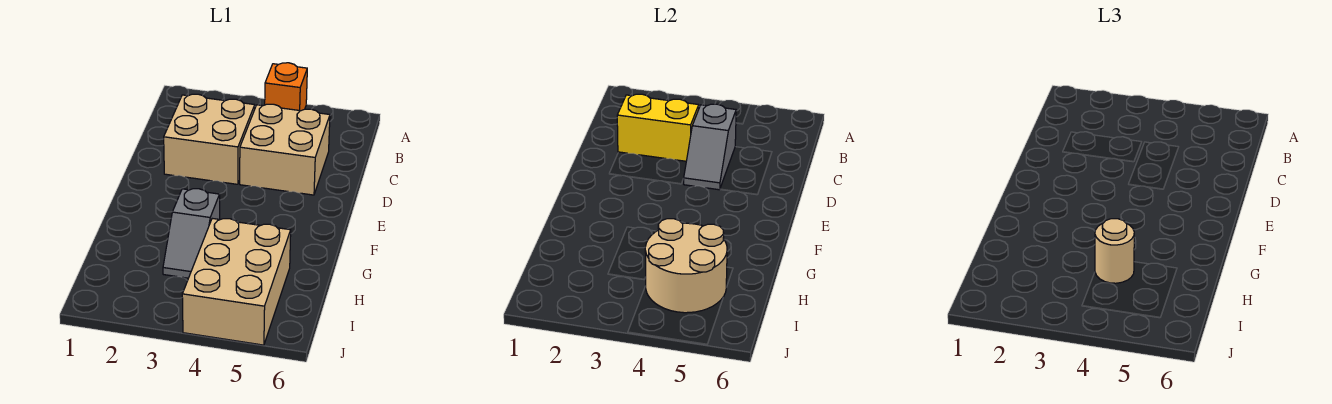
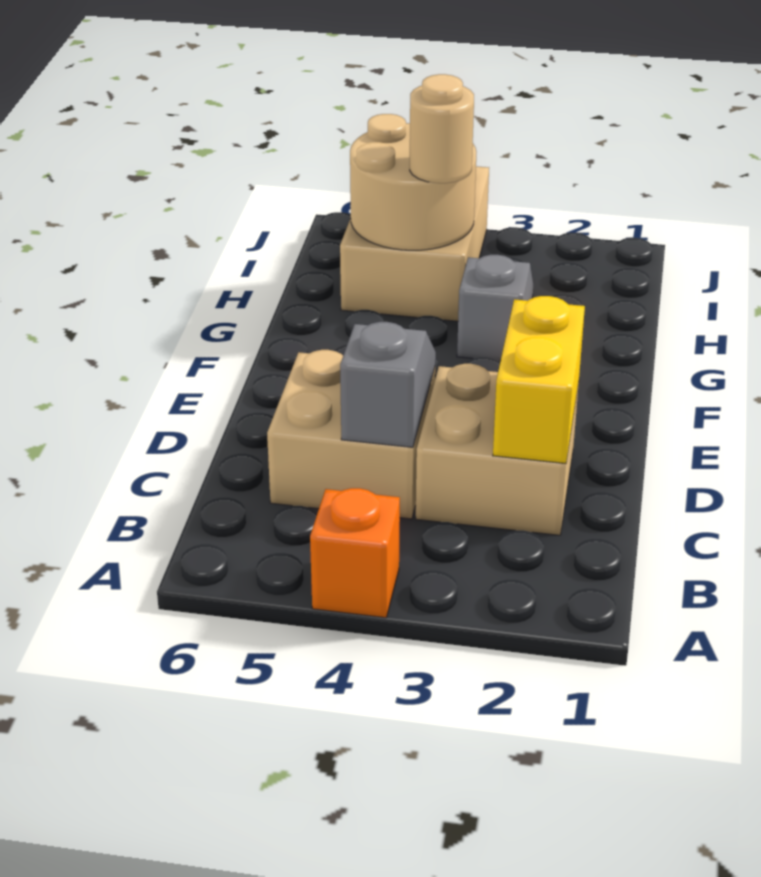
yellow 1x2 brick [617,94,699,161] -> yellow 1x2 brick turned to [493,296,585,464]

